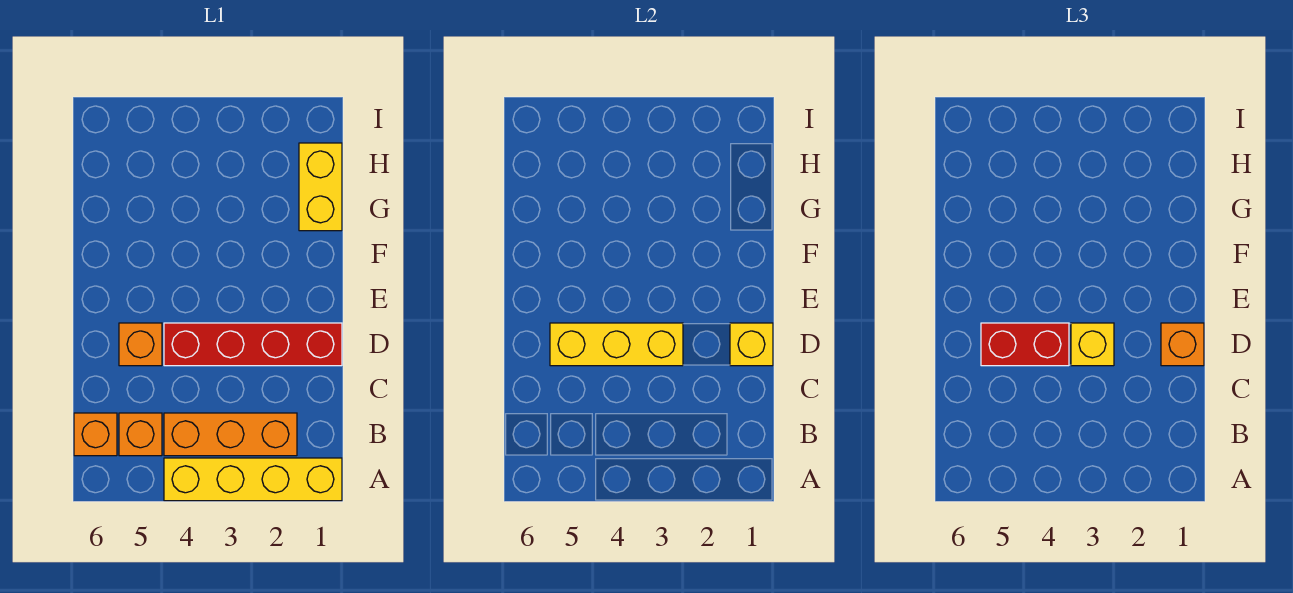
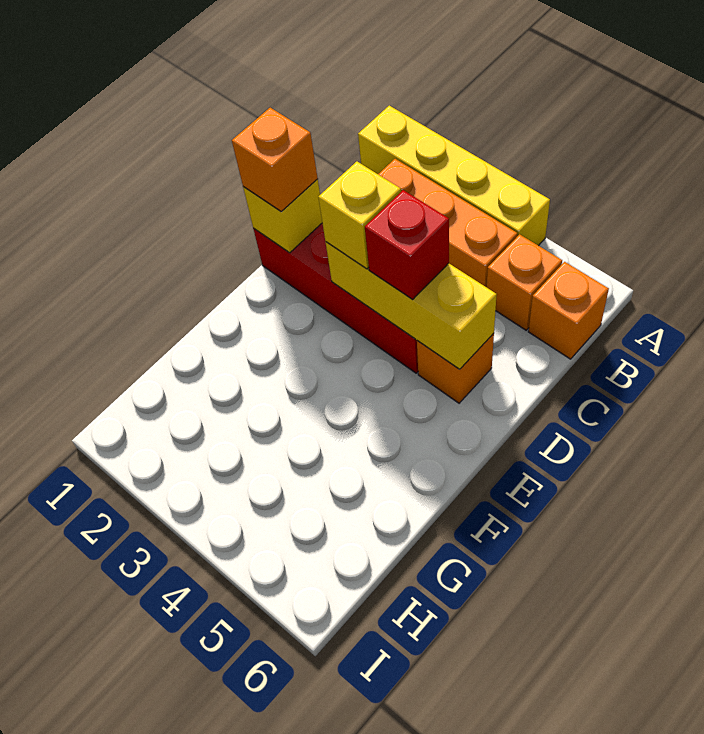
red 1x2 brick [981,323,1069,366] -> red 1x1 brick [365,190,449,300]
yellow 1x2 brick [299,143,342,231] -> none

